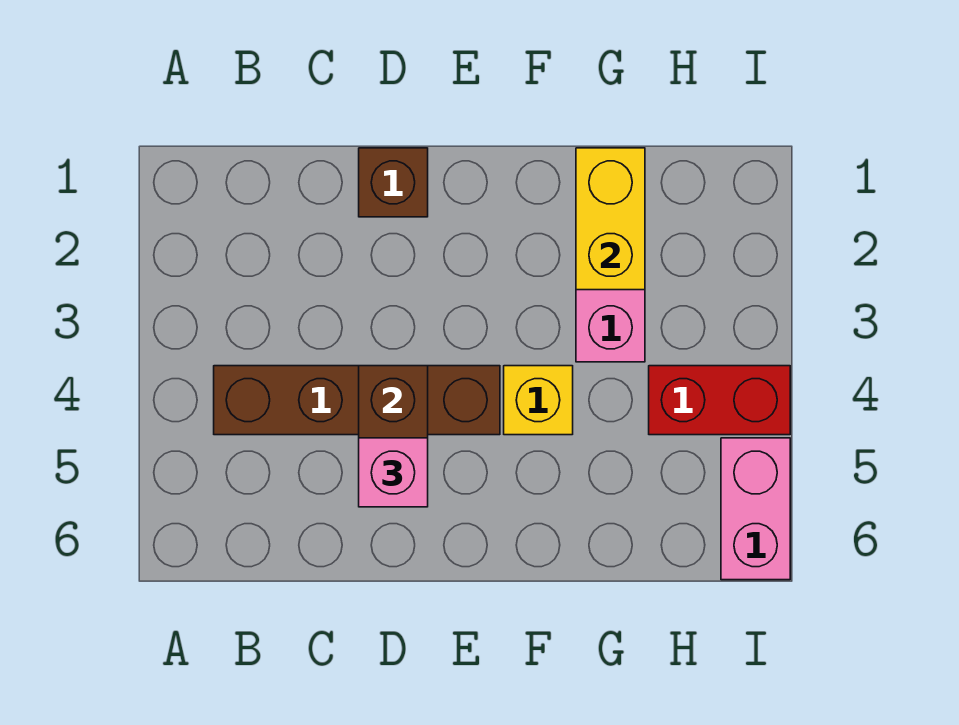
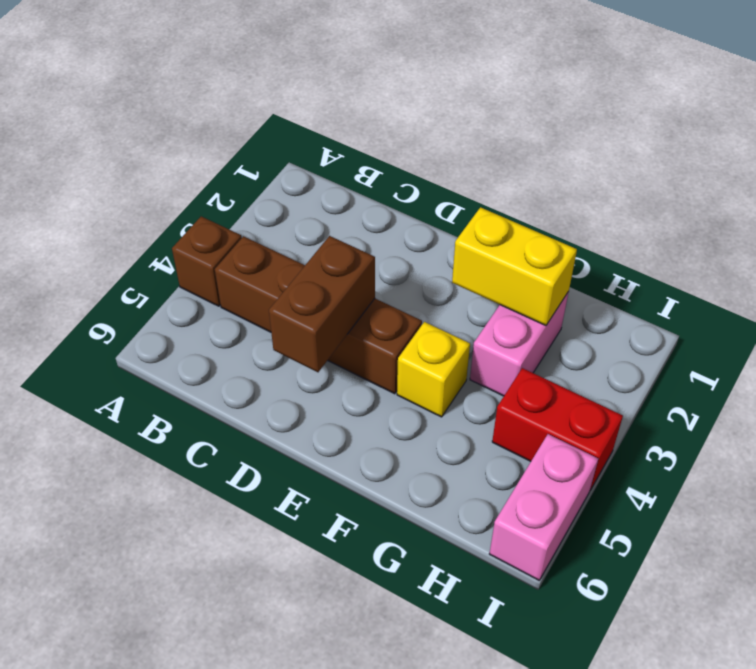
brown 1x1 brick [359,148,428,217] -> brown 1x1 brick moved to [172,216,242,306]
pink 1x1 brick [359,438,428,507] -> none
yellow 1x2 brick [576,148,645,290] -> yellow 1x2 brick turned to [452,207,577,326]

